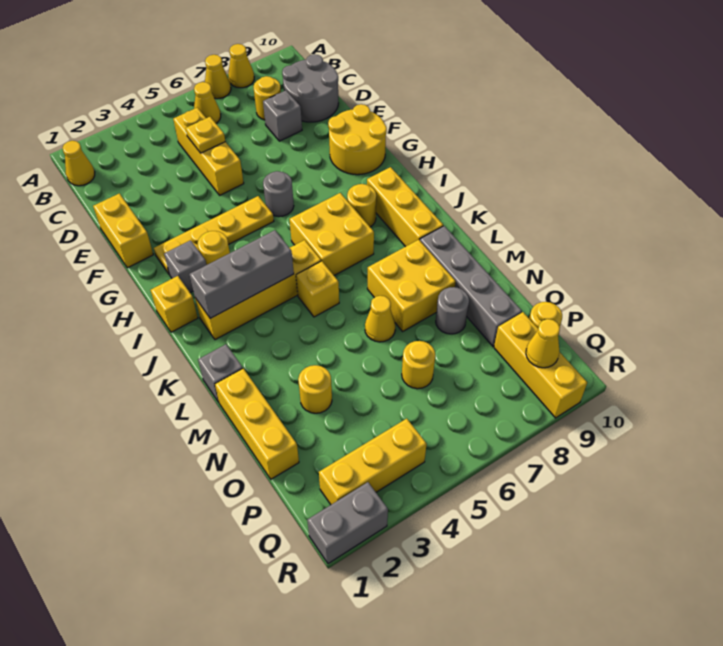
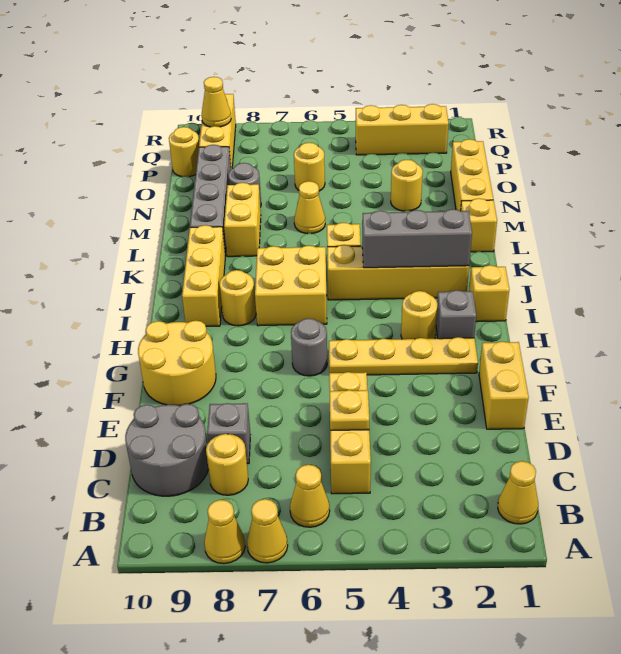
grey 1x1 brick [198,344,243,402] -> yellow 1x1 brick [461,198,497,252]
yellow 2x2 brick [367,240,456,331] -> yellow 1x2 brick [224,183,261,257]
grey 1x2 brick [307,482,388,564] -> none

